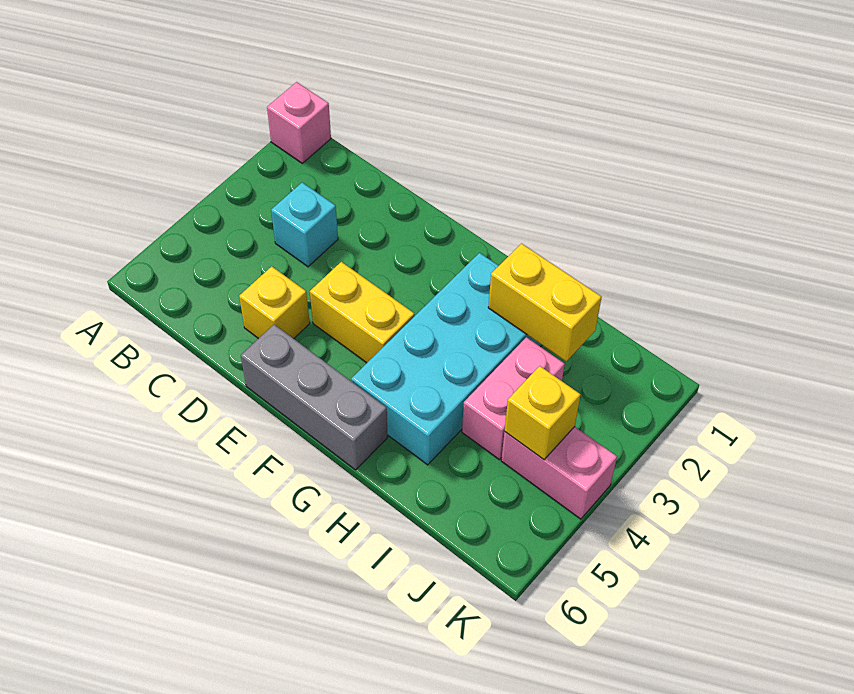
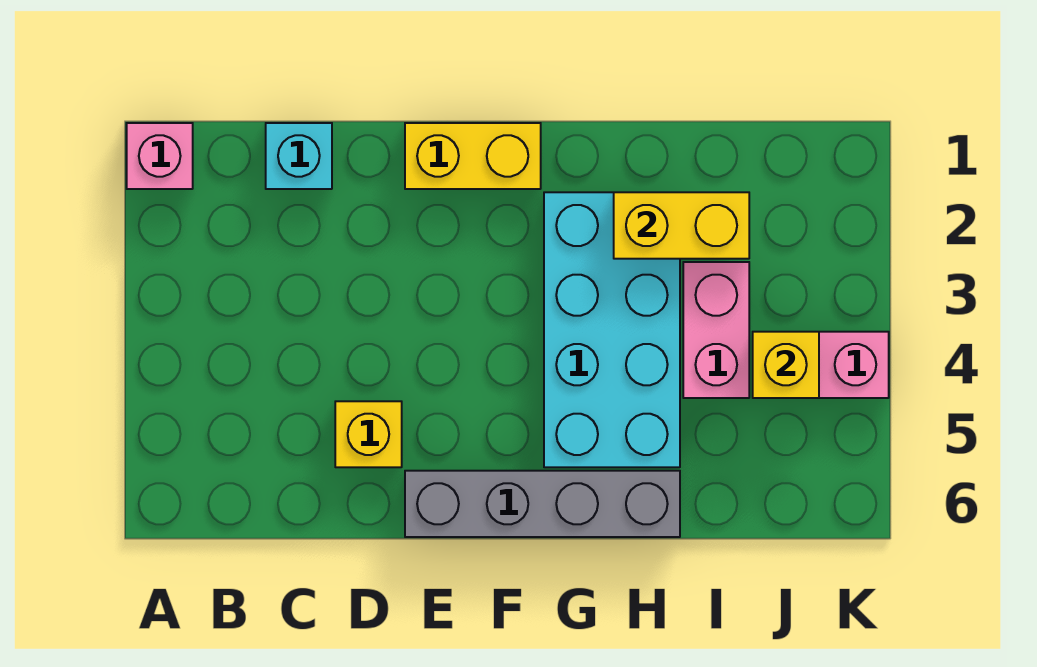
cyan 1x1 brick [271,183,338,267] -> cyan 1x1 brick moved to [266,123,332,189]
yellow 1x2 brick [310,262,414,363] -> yellow 1x2 brick moved to [405,123,541,189]
grey 1x3 brick [241,325,388,470] -> grey 1x4 brick [405,471,680,537]

